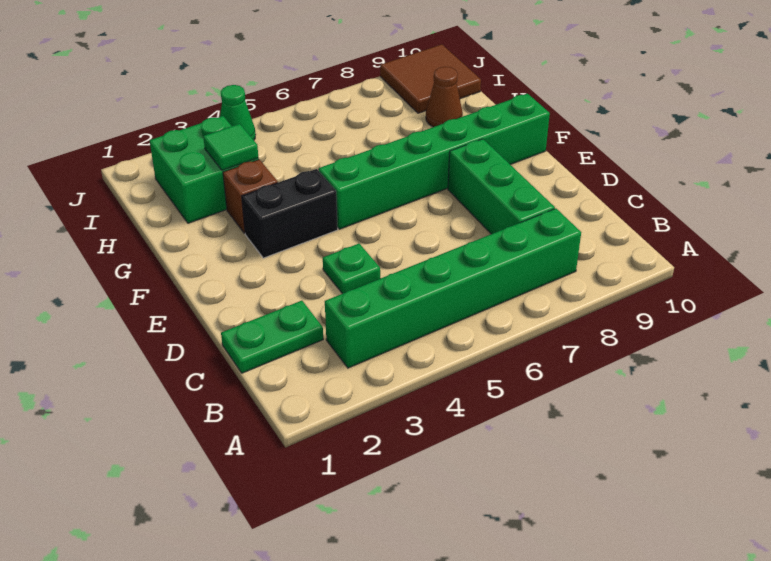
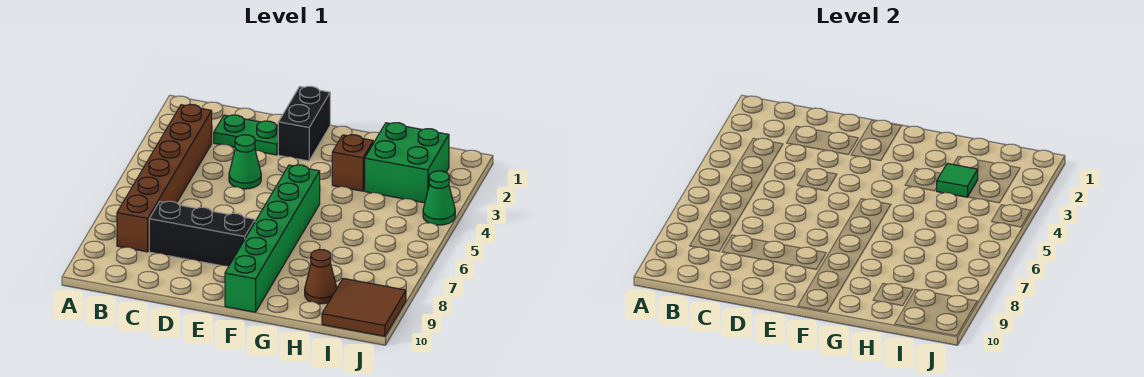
green 1x6 brick [325,209,581,368] -> brown 1x6 brick [117,105,212,252]
green 1x2 plate [221,301,323,373] -> green 1x2 plate turned to [214,115,278,155]
green 1x3 brick [448,139,555,234] -> black 1x3 brick [149,201,255,266]
green 1x1 plate [323,244,380,294] -> green 1x1 cone [229,135,261,189]
black 1x2 brick [242,169,338,258] -> black 1x2 brick moved to [278,86,330,161]

